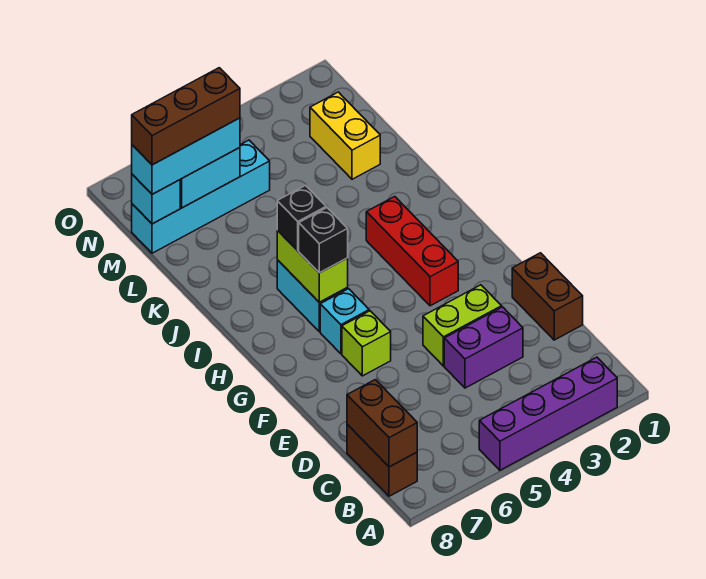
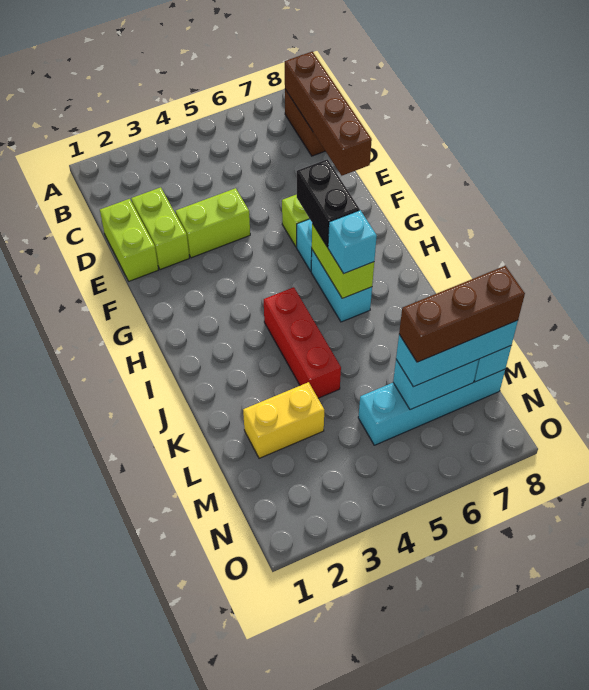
purple 1x4 brick [479,357,617,470] -> none
brown 1x2 brick [347,380,417,467] -> brown 1x4 brick [285,52,372,175]
brown 1x2 brick [512,253,583,340] -> lime 1x2 brick [100,199,158,281]
none -> lime 1x2 brick [131,187,189,270]
purple 1x2 brick [444,307,523,388] -> none
red 1x3 brick [366,197,458,306] -> red 1x3 brick moved to [264,287,341,398]
black 1x1 brick [299,208,348,273] -> black 1x2 brick [297,159,360,247]
black 1x1 brick [277,186,326,251] -> cyan 1x1 brick [328,210,377,274]
yellow 1x2 brick [310,92,380,179] -> yellow 1x2 brick turned to [243,382,324,458]

